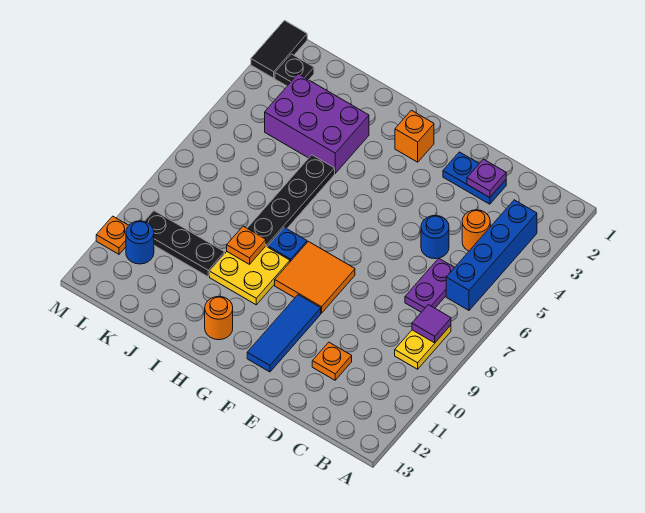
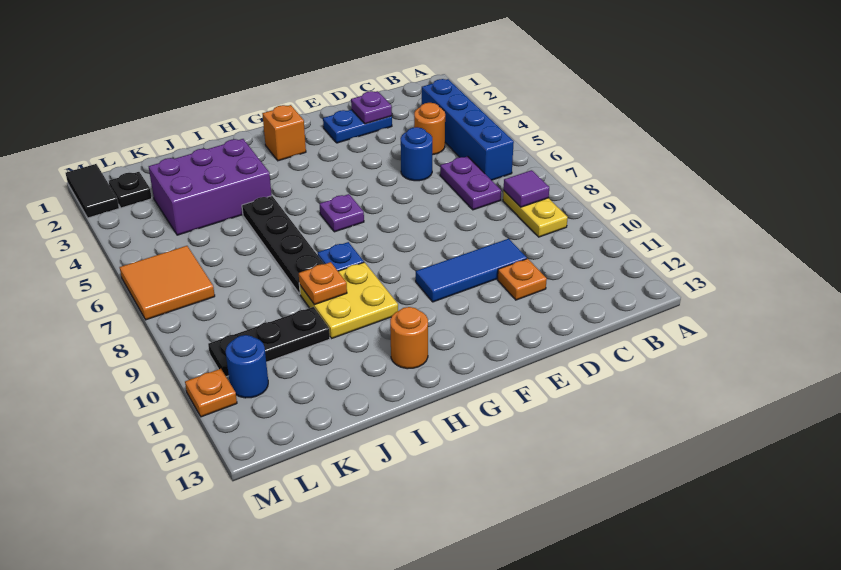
orange 2x2 tile [275,241,355,313] -> orange 2x2 tile moved to [120,246,215,320]
blue 1x3 tile [247,295,321,372] -> blue 1x3 tile turned to [416,239,527,302]
none -> purple 1x1 plate [320,194,364,232]

